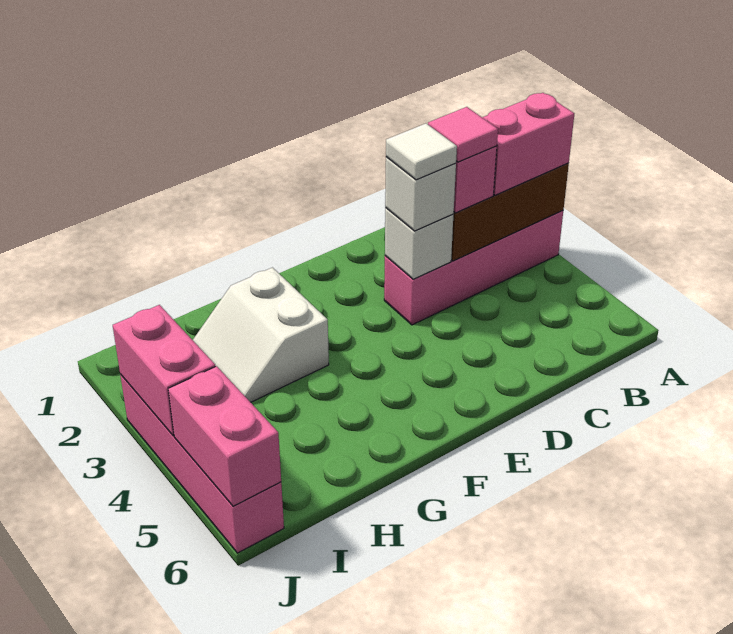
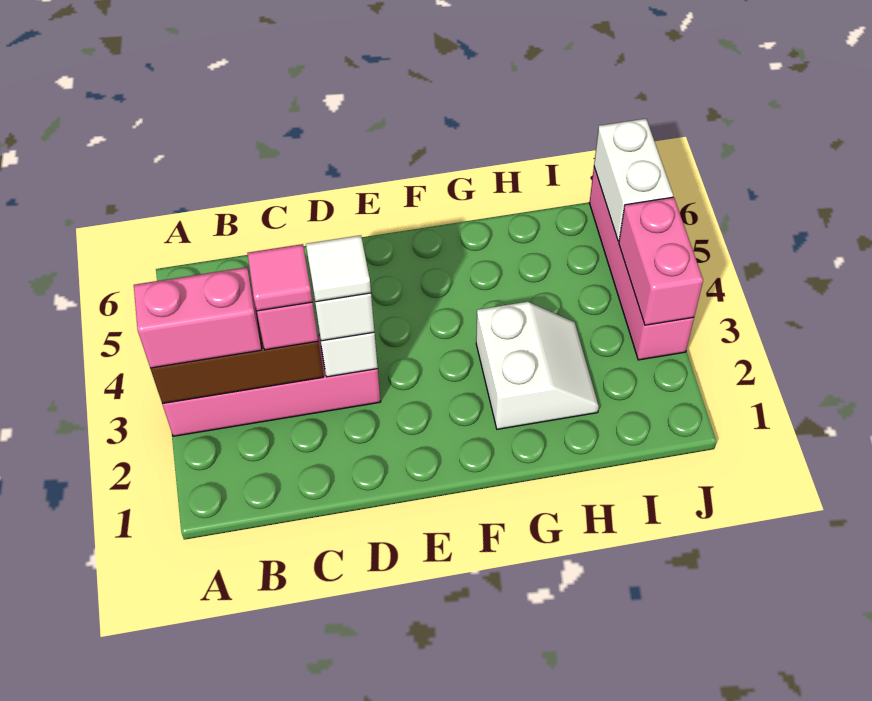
pink 1x2 brick [168,366,281,506] -> white 1x2 brick [594,119,673,241]

